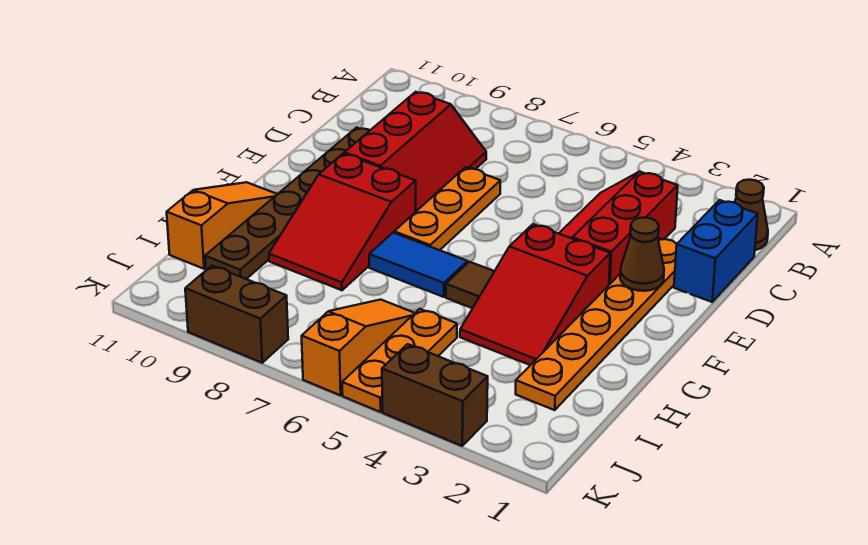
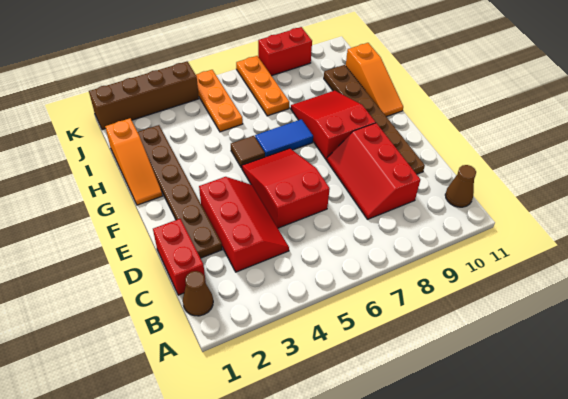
blue 1x2 brick [674,200,758,302] -> red 1x2 brick [153,219,206,295]
orange 1x6 plate [516,238,677,410] -> brown 1x6 plate [138,125,222,258]
orange 1x3 plate [394,167,500,250] -> orange 1x3 plate moved to [236,56,289,116]
brown 1x1 cone [620,217,664,291] -> brown 1x1 cone moved to [445,165,476,207]
red 2x3 slope [460,224,610,365] -> red 2x3 slope moved to [242,148,330,228]
orange 1x3 slope [302,300,414,395] -> orange 1x3 slope moved to [105,118,163,205]
brown 1x2 brick [382,344,488,446] -> brown 1x4 brick [89,62,199,130]
brown 1x2 brick [185,266,288,363] -> red 1x2 brick [258,27,312,76]

